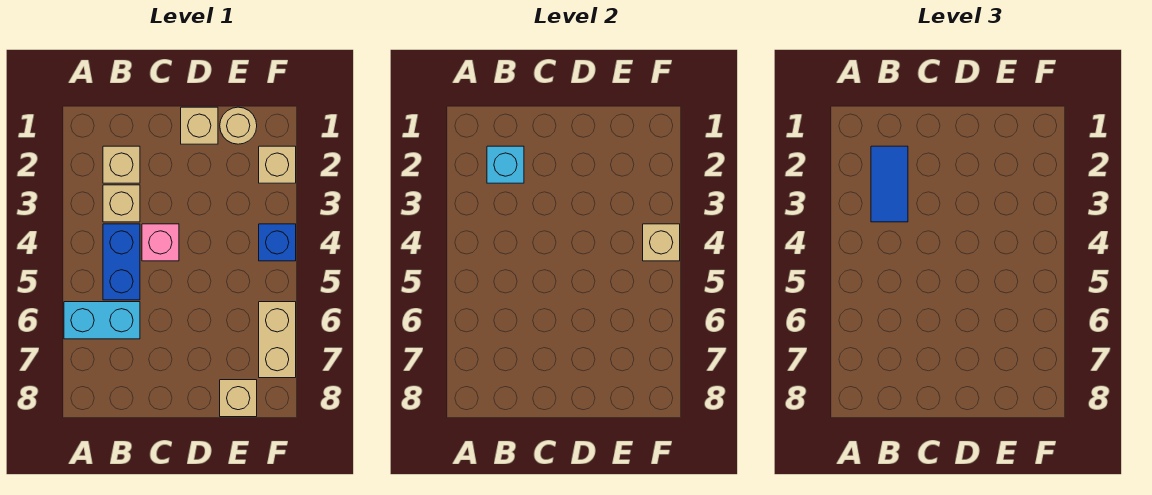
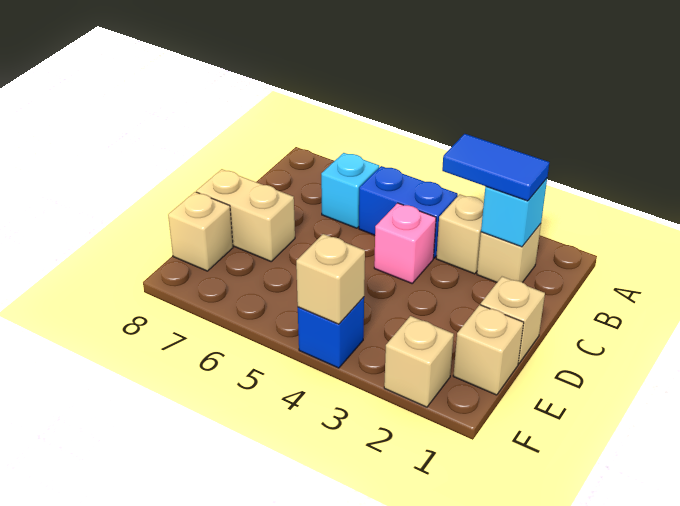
cyan 1x2 brick [64,302,140,339] -> cyan 1x1 brick [321,153,379,228]
tan 1x1 round brick [220,107,257,144] -> tan 1x1 brick [453,305,524,395]
tan 1x2 brick [259,302,296,378] -> tan 1x2 brick moved to [196,169,295,261]

